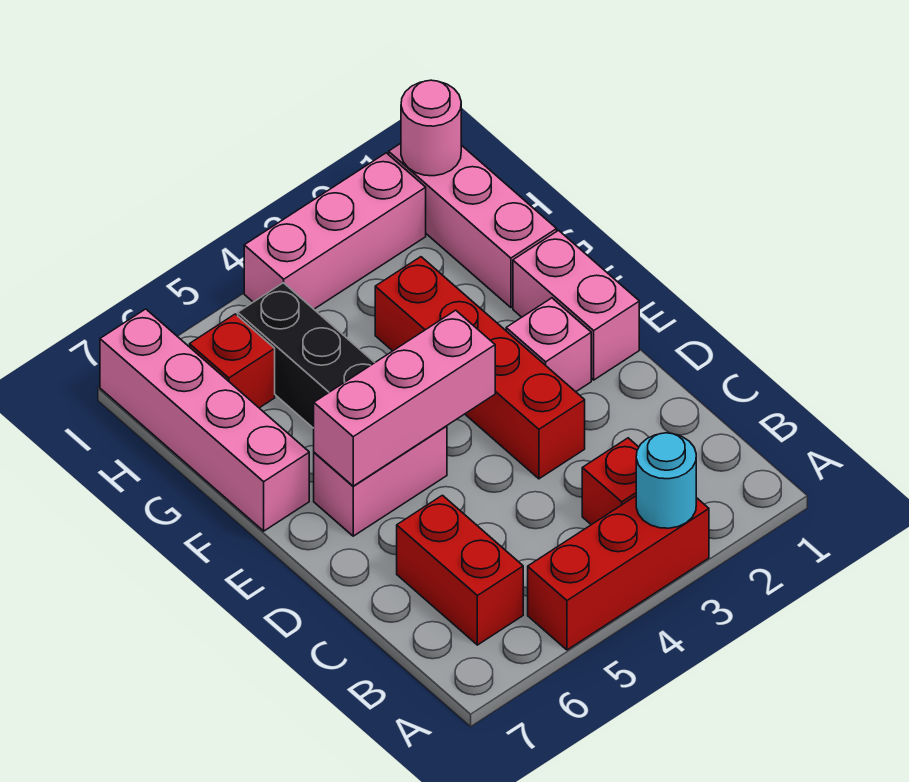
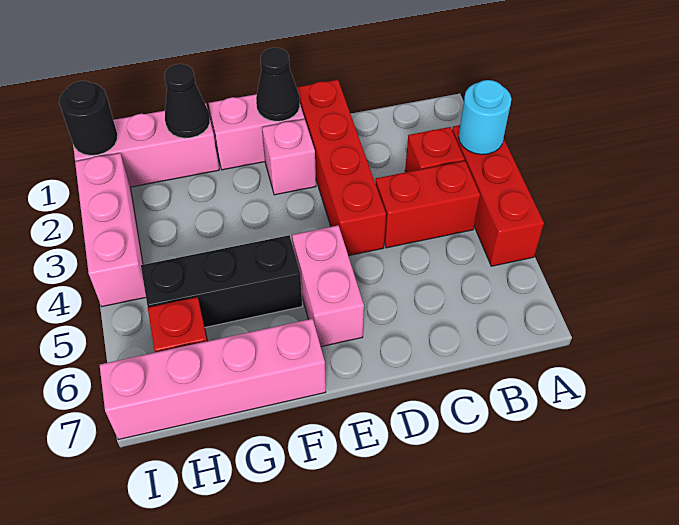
red 1x2 brick [397,495,523,645] -> red 1x2 brick moved to [376,161,480,248]
red 1x4 brick [375,257,585,479] -> red 1x4 brick turned to [297,80,386,256]
none -> black 1x1 cone [256,48,300,121]
pink 1x3 brick [314,310,495,486] -> none
none -> black 1x1 cone [164,64,210,138]
pink 1x1 round brick [401,80,461,176] -> black 1x1 round brick [59,81,118,155]

